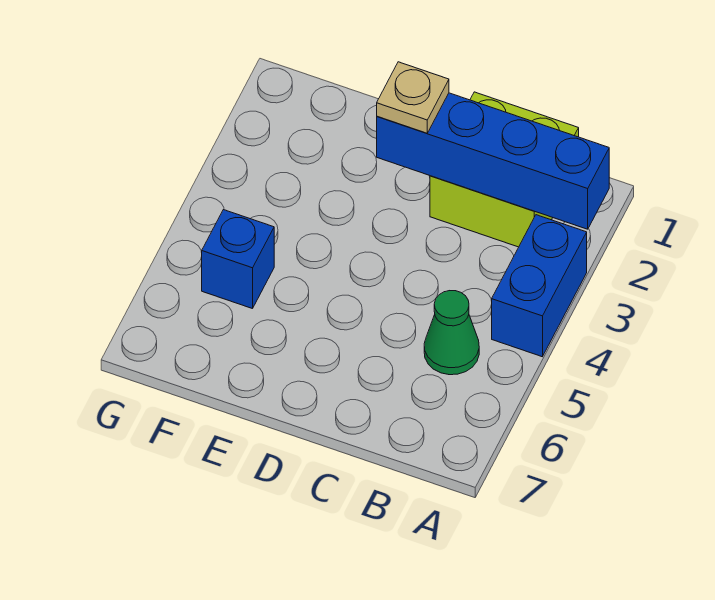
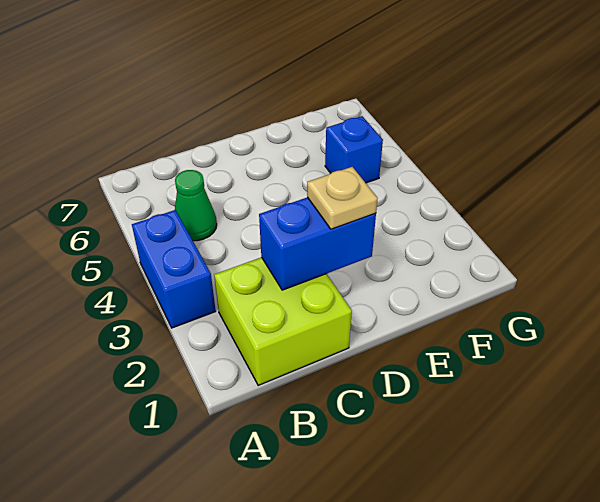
blue 1x4 brick [377,93,609,229] -> blue 1x2 brick [259,197,376,290]

